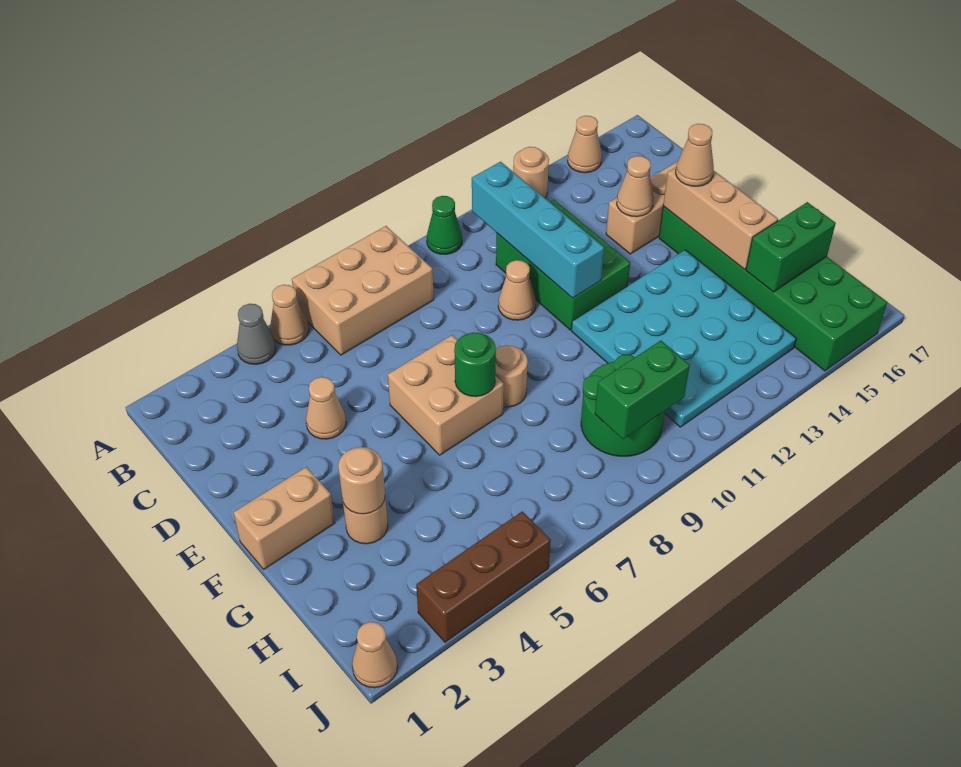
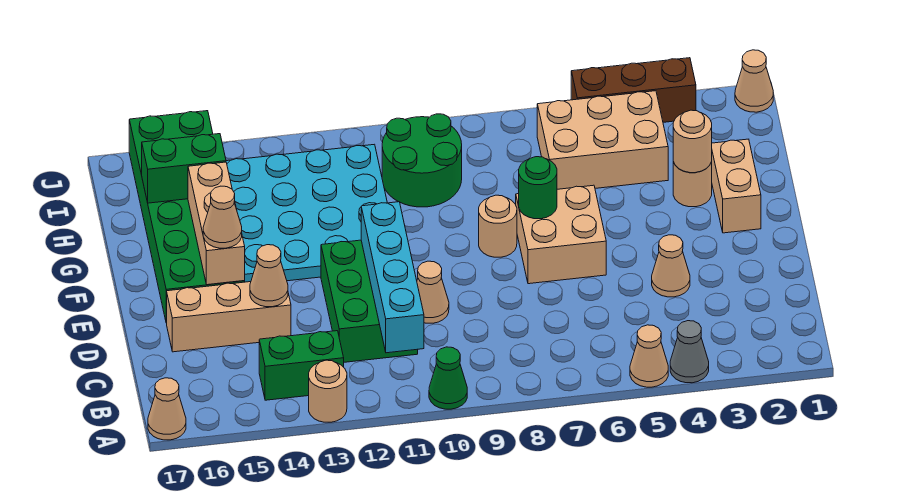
tan 2x3 brick [292,226,434,355] -> tan 2x3 brick moved to [537,91,668,189]
tan 1x1 cone [568,116,602,173] -> tan 1x1 cone moved to [148,378,186,440]
tan 1x2 brick [233,467,335,569] -> tan 1x2 brick turned to [712,139,761,233]
green 1x2 brick [595,341,690,439] -> green 1x2 brick moved to [259,331,344,400]

